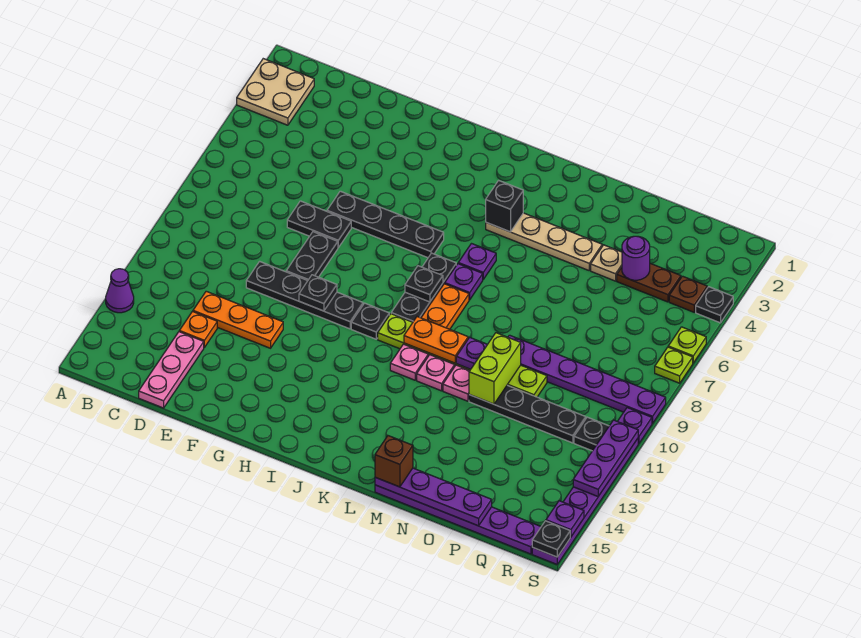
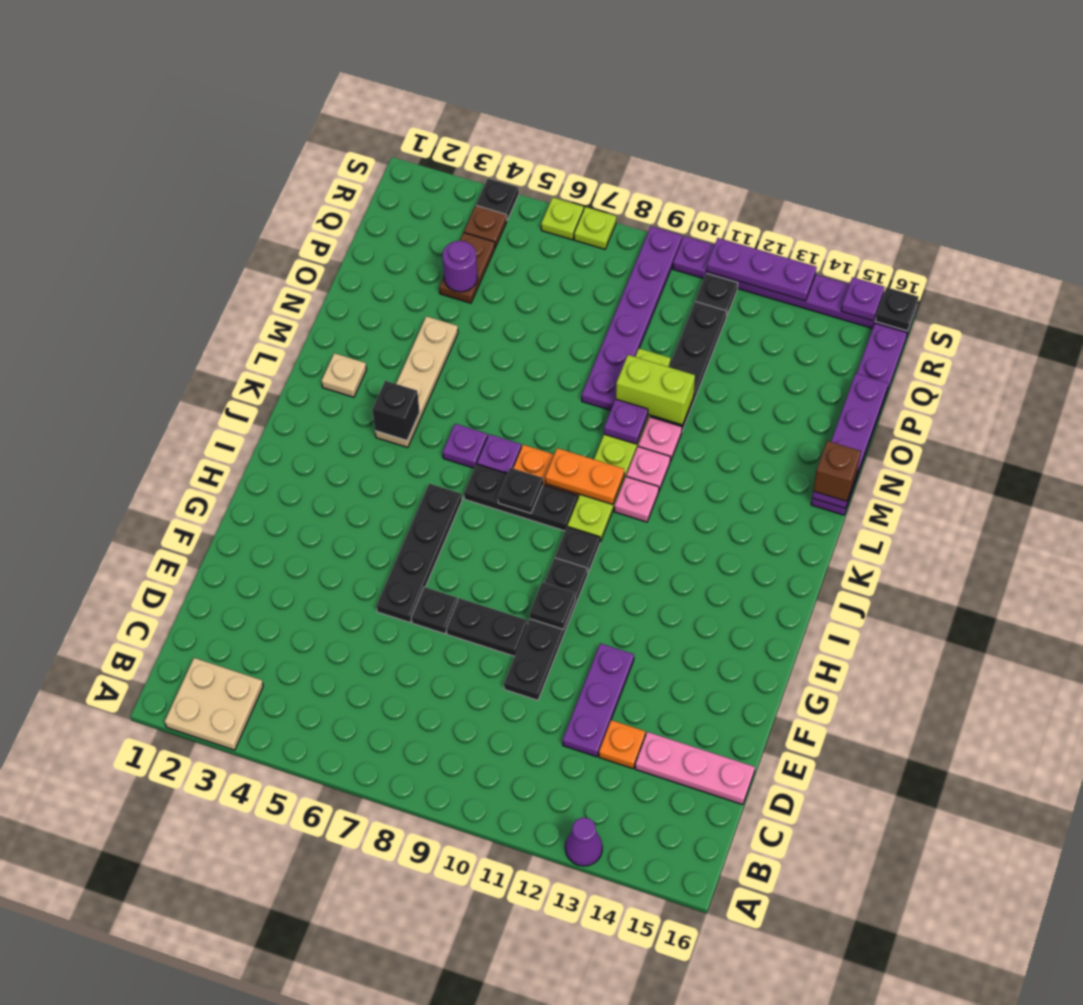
orange 1x3 plate [193,291,283,348] -> purple 1x3 plate [563,643,634,757]
black 1x2 plate [287,201,351,247] -> black 1x1 plate [411,587,458,634]
orange 1x2 plate [404,317,468,363] -> orange 1x2 plate turned to [545,448,624,505]
tan 1x1 plate [591,245,622,281] -> tan 1x1 plate moved to [322,353,367,397]

